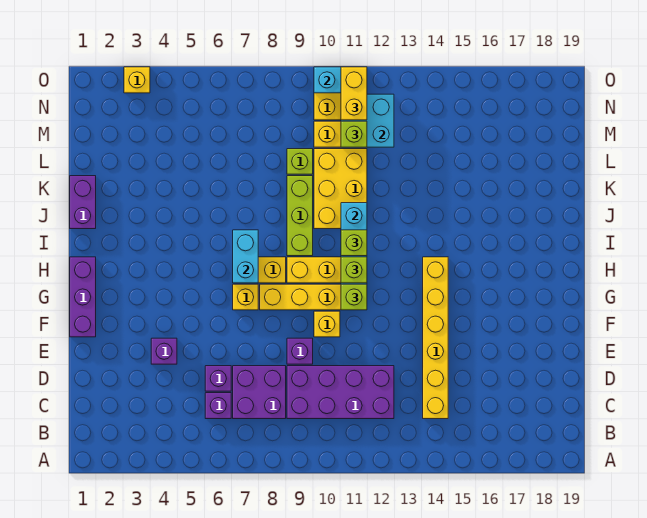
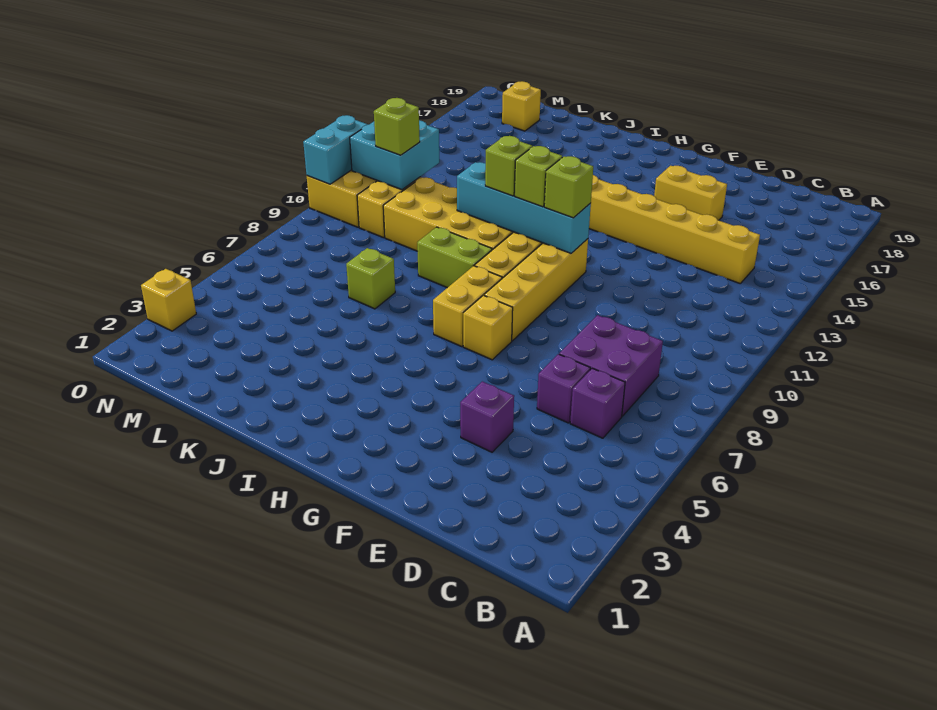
purple 2x4 brick [287,366,394,419] -> none
purple 1x1 brick [287,338,313,364] -> none
purple 1x3 brick [70,257,96,337] -> none
yellow 1x1 brick [314,311,340,337] -> yellow 1x1 brick moved to [502,81,541,131]
cyan 1x2 brick [233,230,258,283] -> none
lime 1x3 brick [287,176,313,256] -> lime 1x2 brick [417,227,492,288]
purple 1x2 brick [70,176,96,229] -> none
yellow 2x3 brick [314,149,367,229] -> yellow 2x4 brick [383,177,513,251]
lime 1x1 brick [287,149,313,174] -> lime 1x1 brick moved to [346,248,395,309]
yellow 1x2 brick [341,67,367,120] -> yellow 1x2 brick moved to [654,166,727,220]

